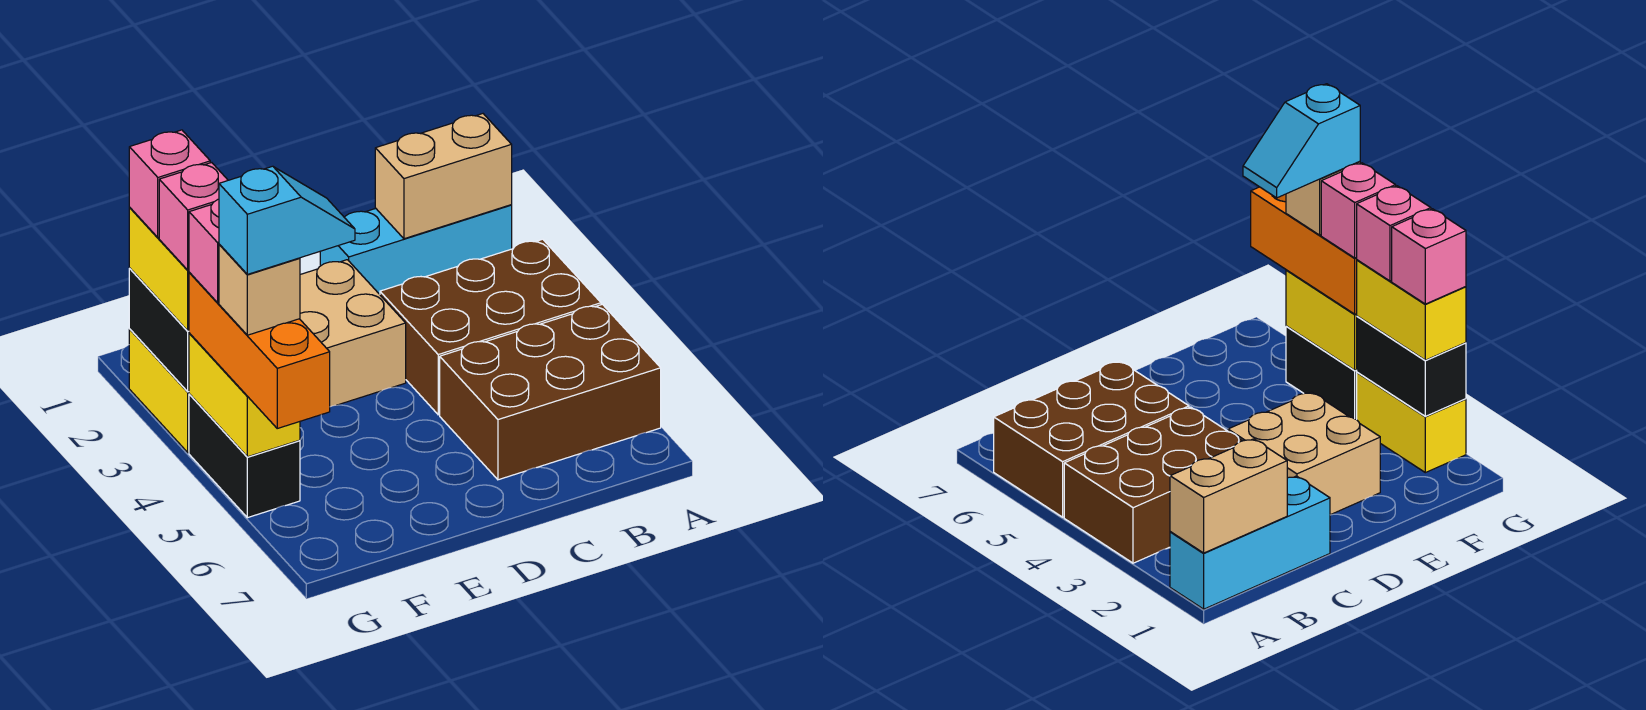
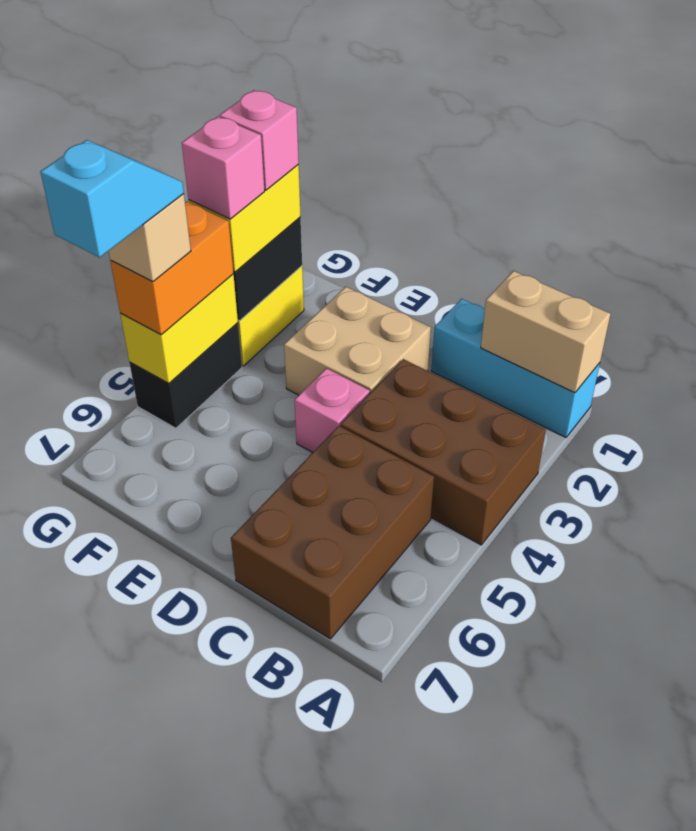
brown 2x3 brick [440,304,661,480] -> brown 2x3 brick turned to [231,426,434,639]
cyan 1x2 slope [219,166,355,274] -> cyan 1x2 slope turned to [41,140,184,257]
orange 1x3 brick [189,272,330,428] -> orange 1x2 brick [110,202,233,335]
pink 1x1 brick [189,199,219,303] -> pink 1x1 brick moved to [295,368,370,453]

